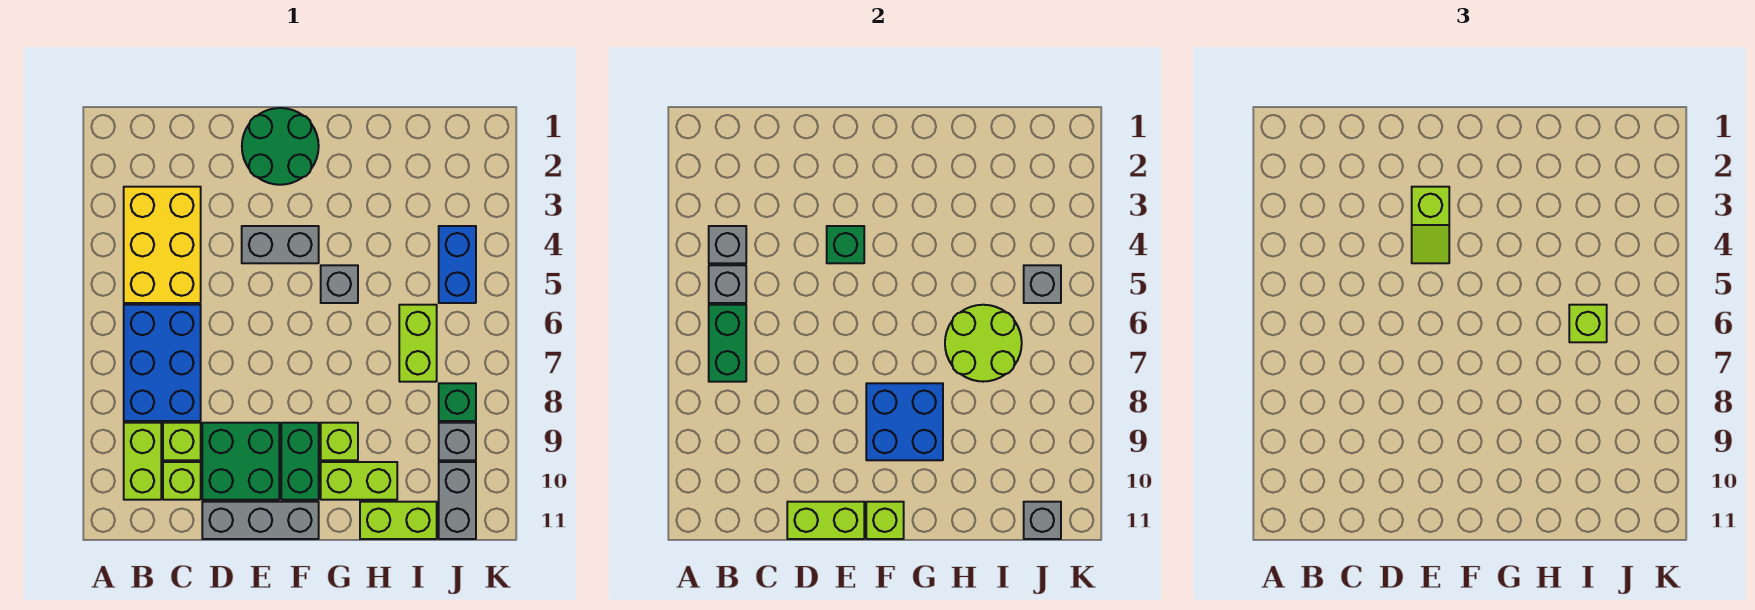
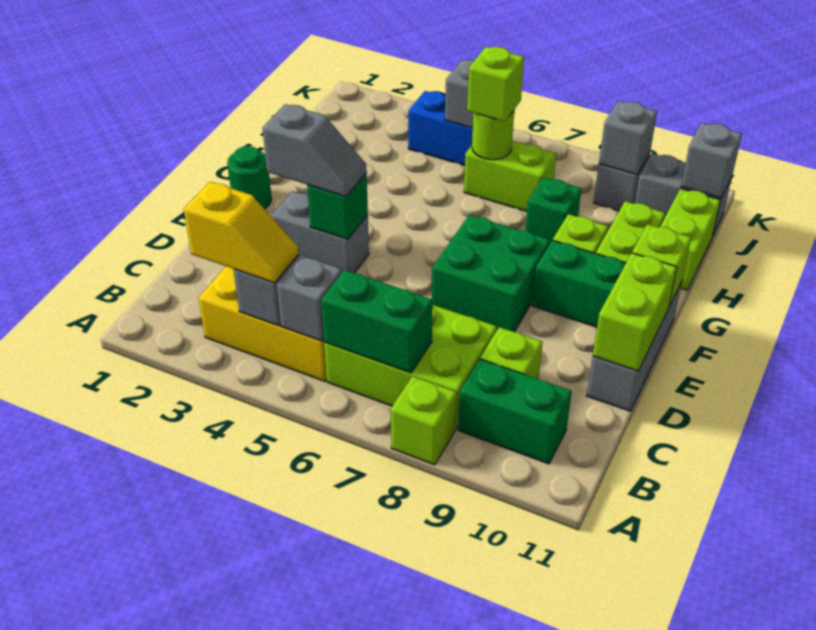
none -> yellow 1x2 slope [184,182,298,283]
blue 2x3 brick [124,305,201,421] -> lime 2x3 brick [324,305,497,430]
lime 1x2 brick [124,423,161,500] -> green 1x2 brick [458,359,572,464]
lime 1x1 brick [163,462,201,500] -> lime 1x1 brick moved to [391,376,457,465]
green 2x2 brick [202,423,279,500] -> green 2x2 brick moved to [432,215,550,332]
green 2x2 round brick [242,108,319,185] -> green 1x1 round brick [227,146,271,209]
lime 1x2 slope [1412,187,1449,263] -> grey 1x2 slope [263,104,367,197]
grey 1x2 brick [242,226,319,263] -> grey 1x2 brick turned to [271,191,369,273]
blue 2x2 brick [866,383,943,460] -> none
grey 1x1 brick [321,265,358,303] -> grey 1x1 brick moved to [599,101,657,175]
lime 2x2 round brick [945,305,1022,382] -> lime 1x1 round brick [472,111,514,160]
green 1x1 brick [439,383,476,421] -> green 1x1 brick moved to [525,178,581,243]

